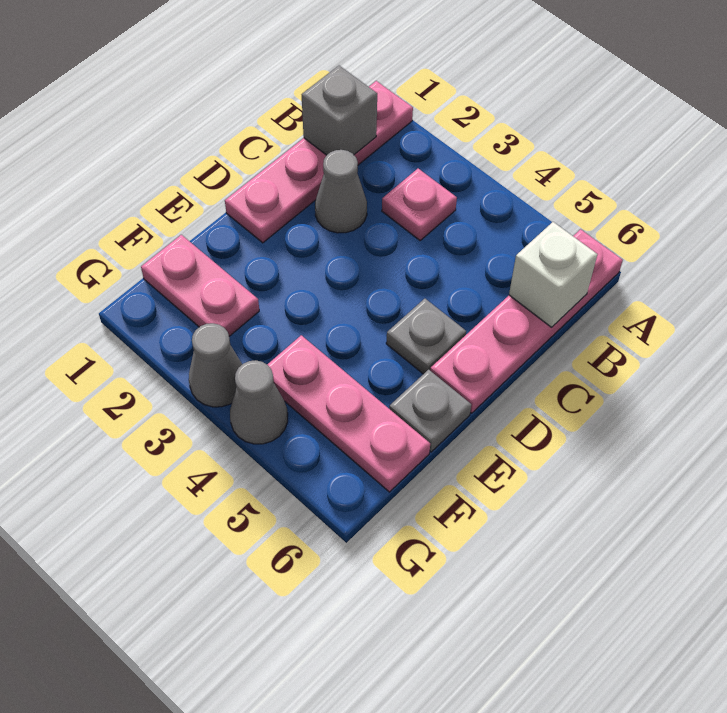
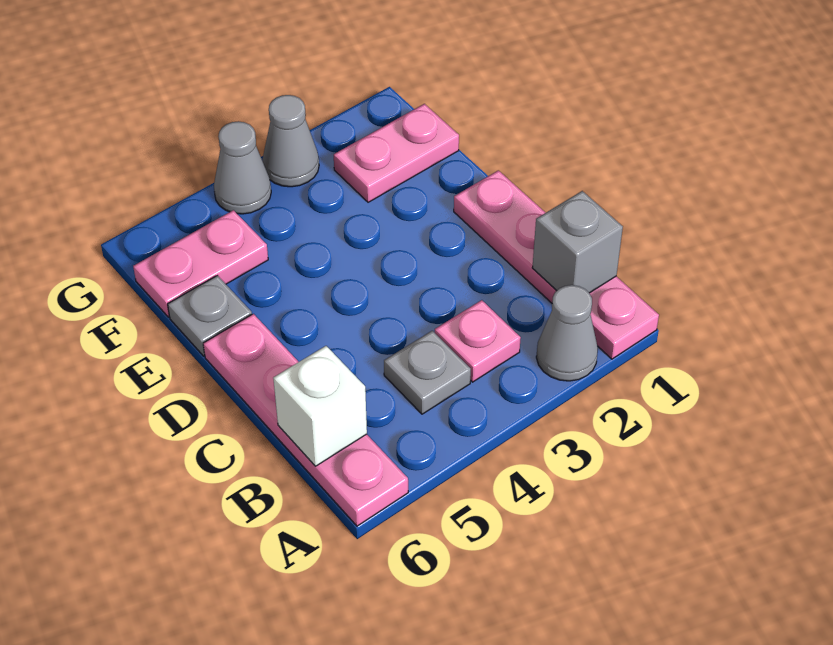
grey 1x1 cone [315,150,367,233] -> grey 1x1 cone moved to [536,285,598,381]
grey 1x1 plate [386,299,466,374] -> grey 1x1 plate moved to [384,331,471,414]
pink 1x3 plate [267,335,430,492] -> pink 1x2 plate [133,210,268,317]

